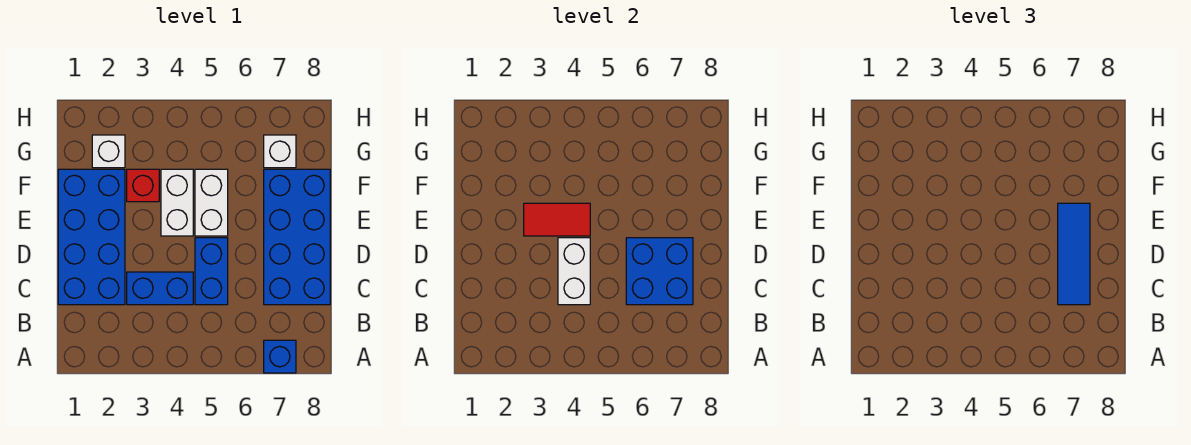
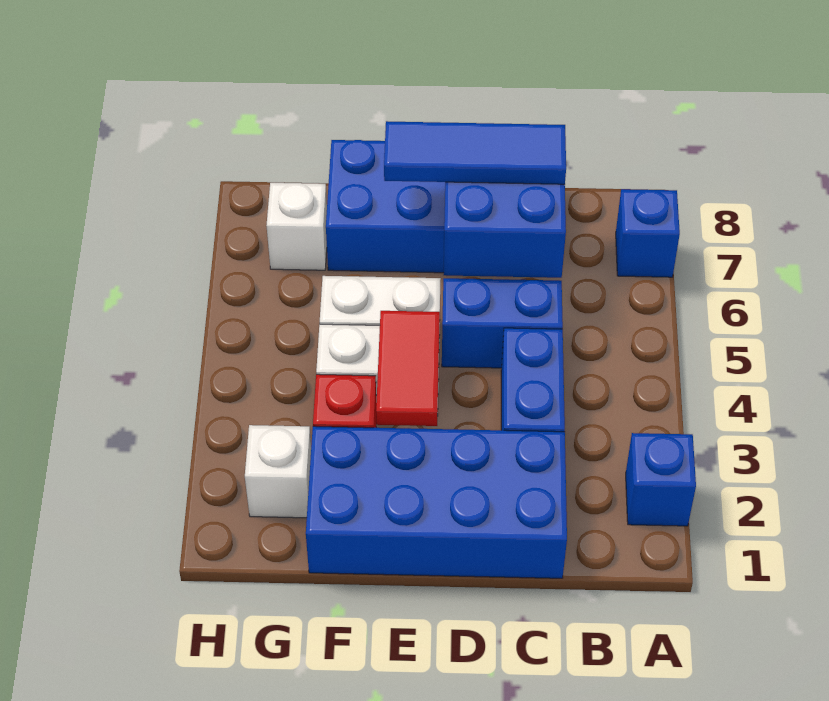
none -> blue 1x1 brick [626,433,696,526]
white 1x2 brick [558,238,590,305] -> none

